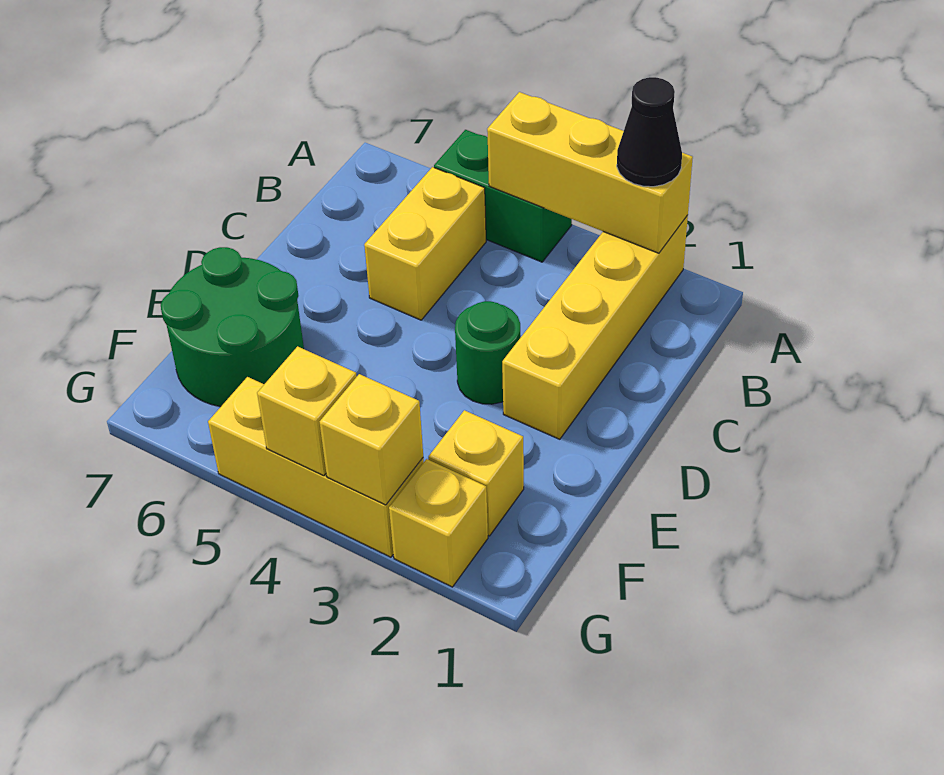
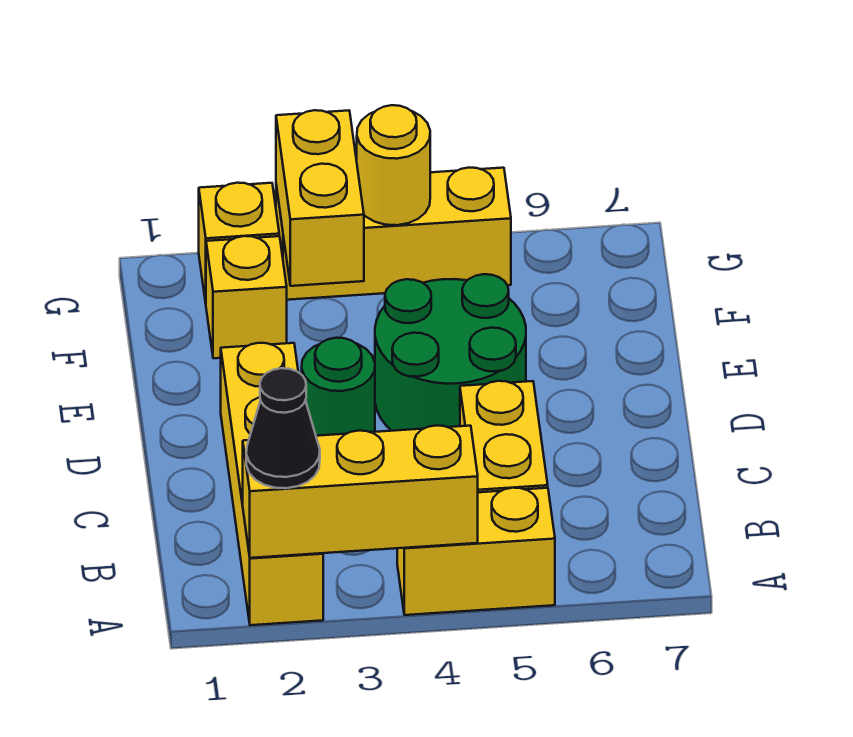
green 1x2 brick [434,130,572,262] -> yellow 1x2 brick [397,488,555,615]
green 2x2 round brick [161,247,304,407] -> green 2x2 round brick moved to [375,274,526,431]
yellow 1x1 brick [320,374,423,505] -> yellow 1x2 brick [276,110,364,286]
yellow 1x1 brick [257,346,357,476] -> yellow 1x1 round brick [357,105,430,225]

